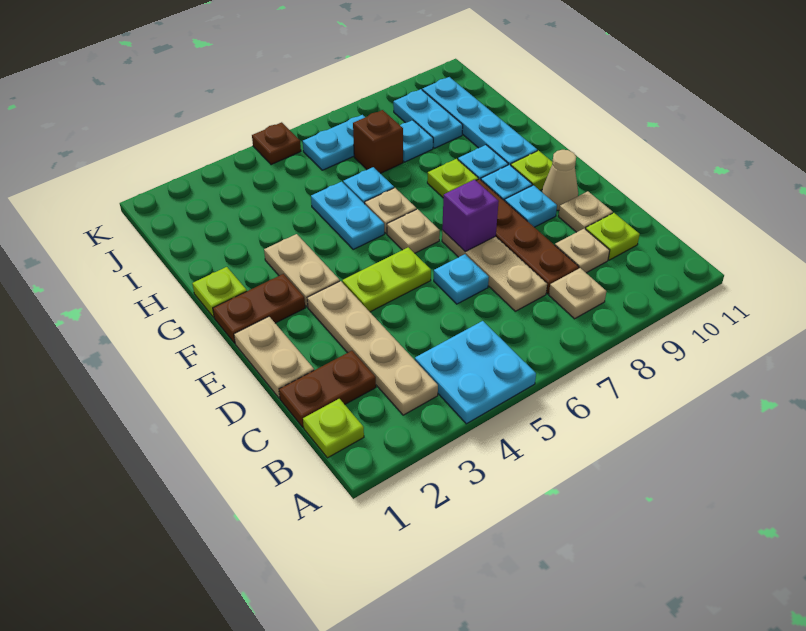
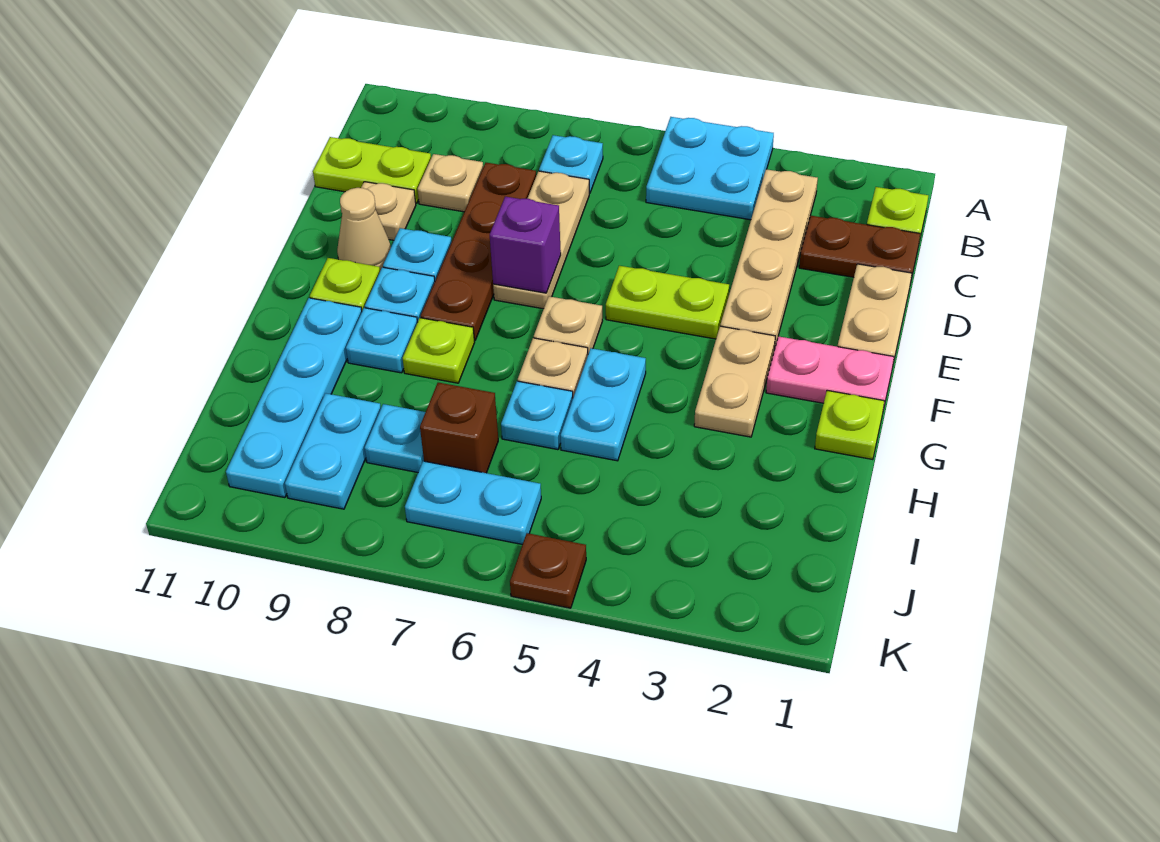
tan 1x1 plate [549,268,606,319] -> none
lime 1x1 plate [586,213,640,260] -> lime 1x2 plate [313,137,431,204]
cyan 1x1 plate [434,254,489,304] -> cyan 1x1 plate moved to [539,135,603,193]
brown 1x2 plate [213,274,305,343] -> pink 1x2 plate [766,336,894,410]

